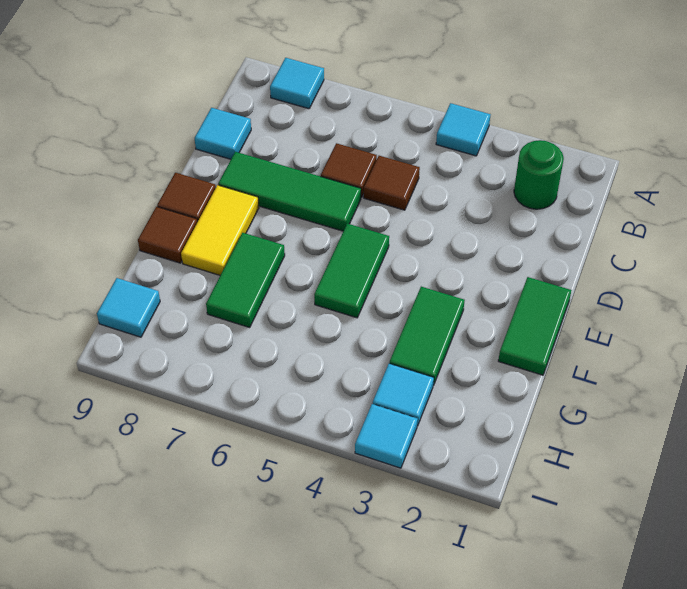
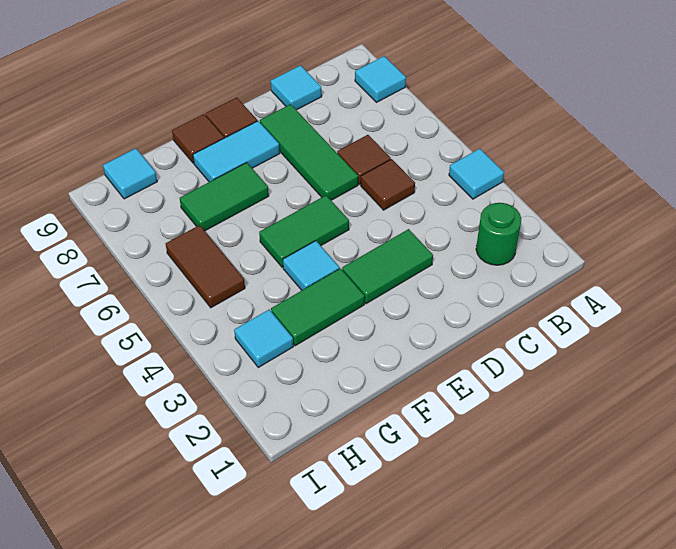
green 1x2 tile [498,277,572,375] -> green 1x2 tile moved to [342,229,433,304]
yellow 1x2 tile [181,185,259,275] -> cyan 1x2 tile [193,121,280,182]
none -> brown 1x2 tile [166,225,245,308]
cyan 1x1 tile [355,404,418,468] -> cyan 1x1 tile moved to [283,241,339,290]

